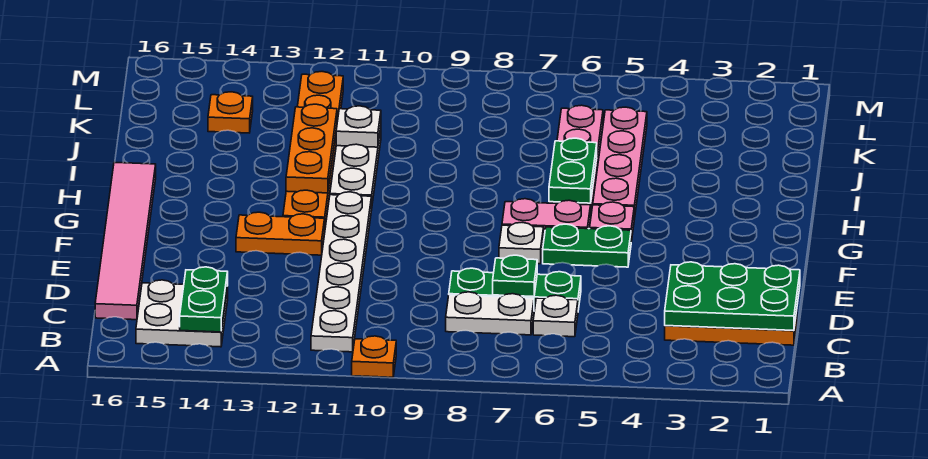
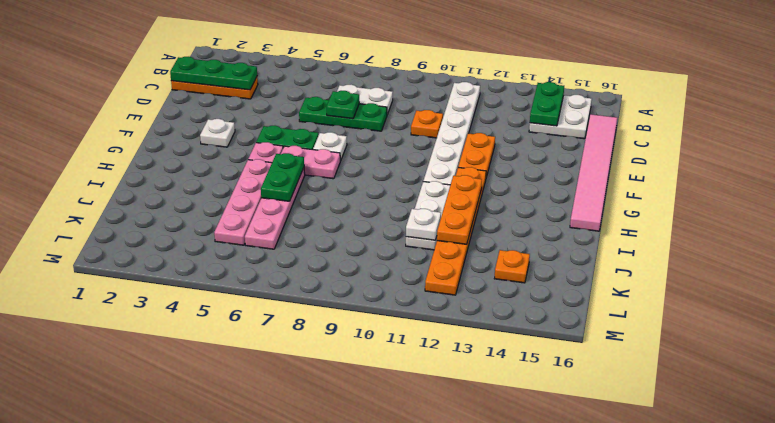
orange 1x1 plate [352,336,396,377] -> orange 1x1 plate moved to [411,110,443,138]
green 2x3 plate [665,262,800,331] -> green 1x3 plate [170,57,257,90]
white 1x1 plate [533,295,578,337] -> white 1x1 plate moved to [200,119,235,147]
orange 1x2 plate [236,212,325,255] -> orange 1x2 plate turned to [458,133,495,177]

